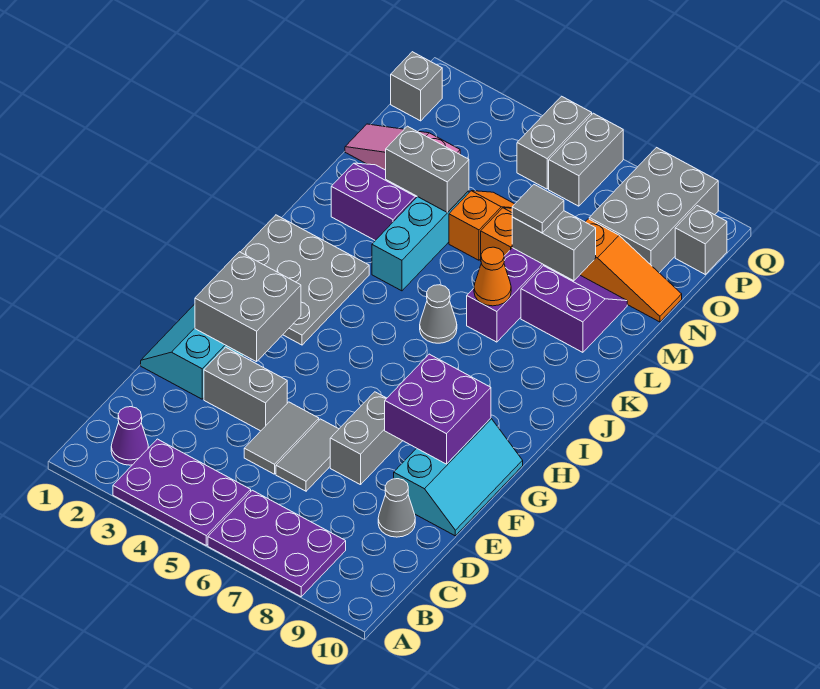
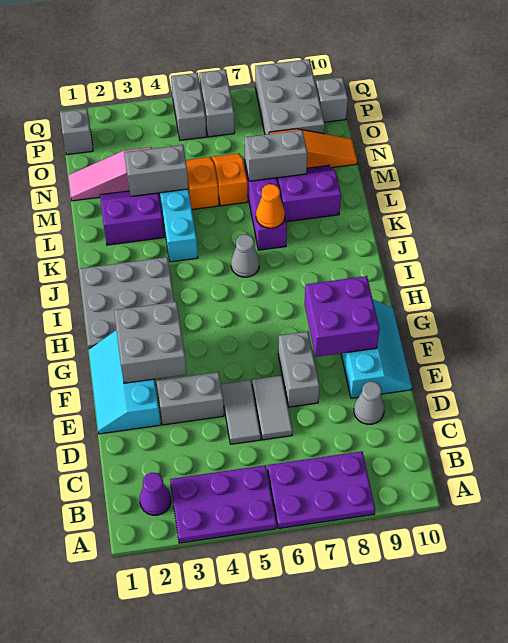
grey 1x1 tile [512,185,564,233] -> none

